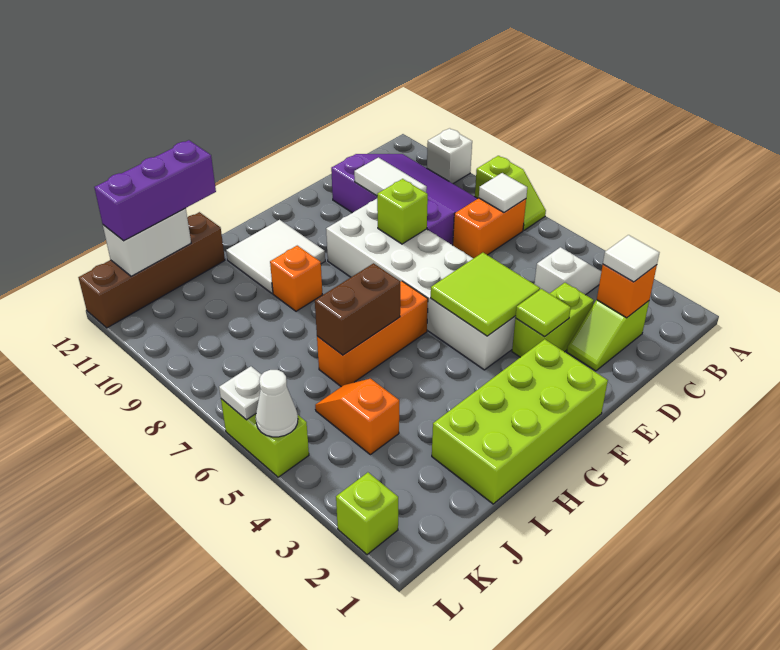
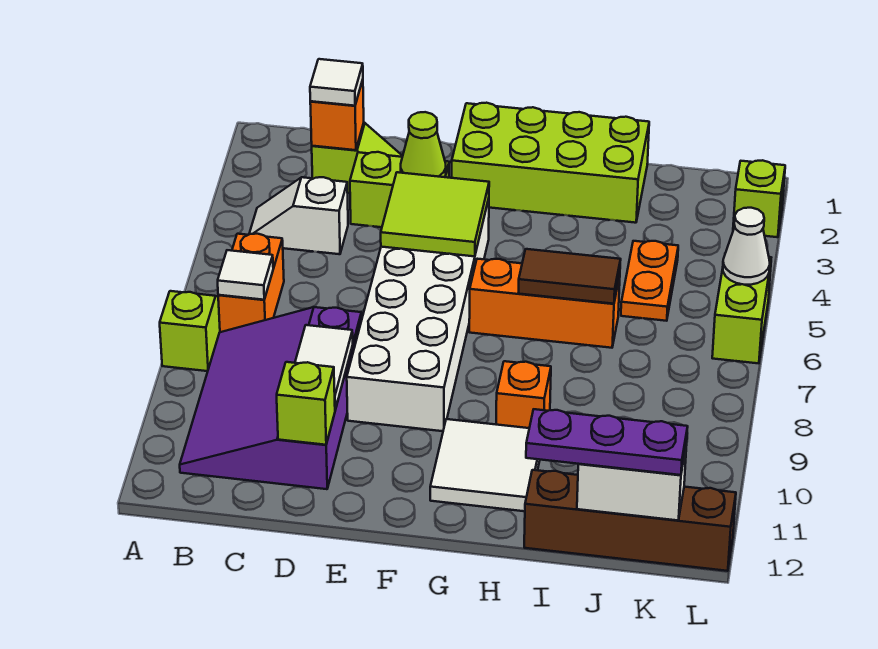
white 1x1 brick [427,128,472,183] -> none
orange 1x2 brick [453,198,526,259] -> orange 1x2 brick turned to [218,234,284,332]
lime 1x1 tile [515,289,571,337] -> lime 1x1 cone [401,112,446,177]
lime 1x1 brick [377,179,428,244] -> lime 1x1 brick moved to [277,362,335,445]
brown 1x2 brick [315,263,400,355] -> brown 1x2 tile [519,249,621,304]
purple 1x3 brick [94,140,216,241] -> purple 1x3 plate [526,409,688,475]
orange 1x2 slope [315,379,399,455] -> orange 1x2 plate [621,241,678,321]
white 1x1 plate [219,366,261,420] -> none

